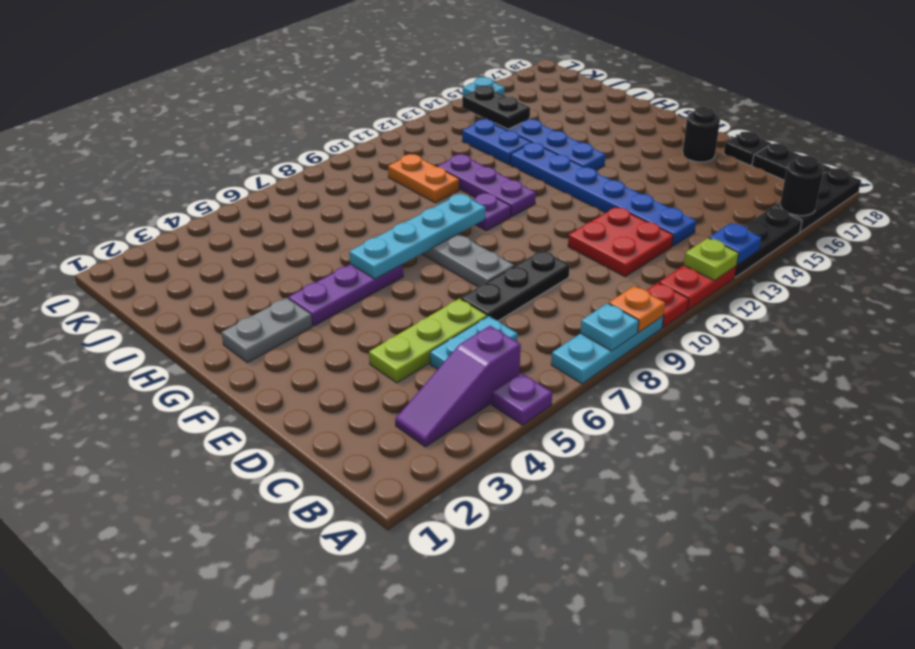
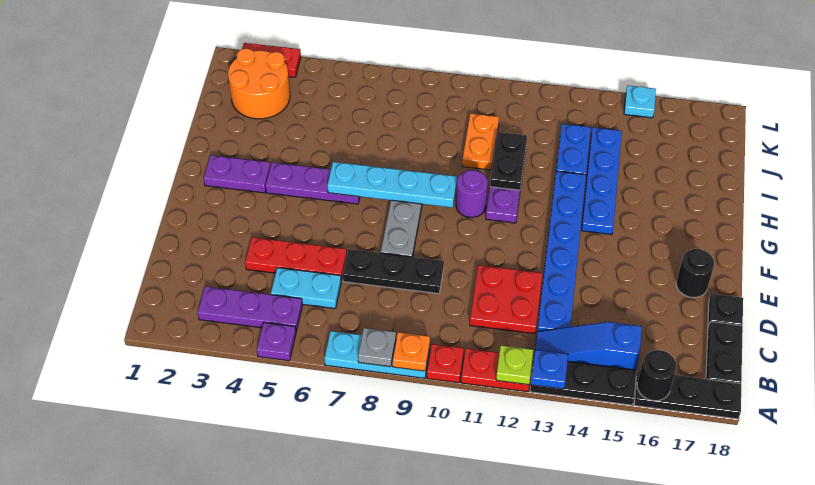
cyan 1x1 plate [580,303,639,351] -> grey 1x1 plate [358,328,396,367]
purple 1x3 slope [395,326,521,447] -> purple 1x3 plate [198,286,302,331]
none -> blue 1x3 slope [535,322,642,370]
lime 1x3 plate [369,299,487,383] -> red 1x3 plate [245,237,347,281]
grey 1x2 plate [221,298,312,363] -> purple 1x2 plate [204,155,271,193]
purple 1x1 plate [473,193,511,231] -> purple 1x1 round brick [456,170,488,217]
none -> orange 2x2 round brick [228,49,290,119]
black 1x2 plate [462,86,530,129] -> black 1x2 plate moved to [490,132,527,190]
none -> red 1x2 plate [242,43,301,77]

